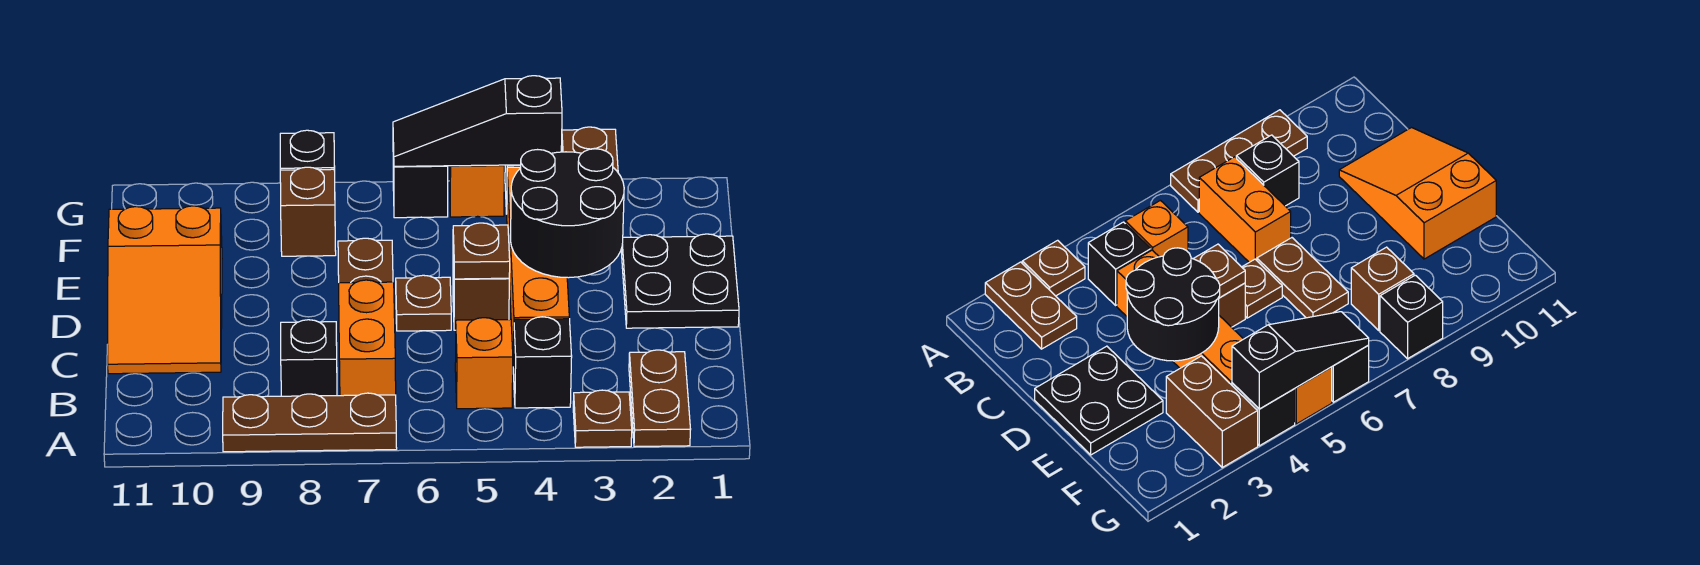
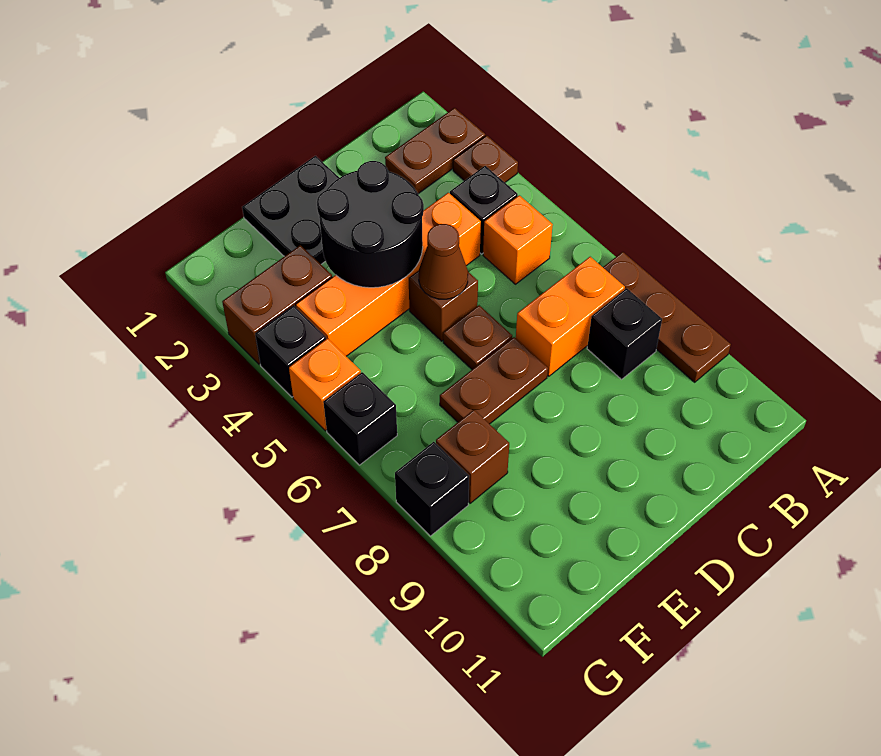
orange 2x3 slope [108,206,222,374] -> none
brown 1x1 plate [453,223,510,279] -> brown 1x1 cone [419,224,468,299]
black 1x3 slope [393,76,562,166] -> none

